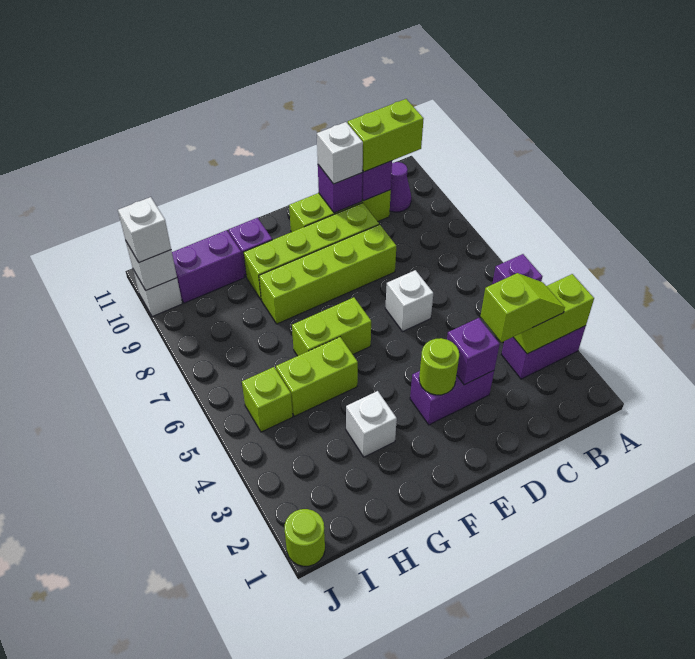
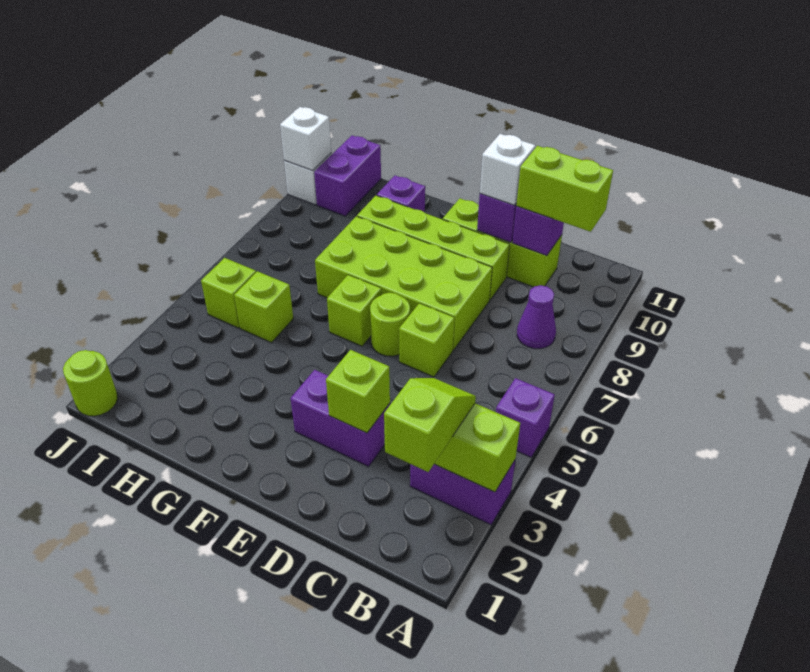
lime 1x2 slope [481,273,565,342] -> lime 1x2 slope turned to [384,378,476,472]
purple 1x1 cone [390,162,411,212] -> purple 1x1 cone moved to [517,285,556,349]
purple 1x1 brick [447,318,500,385] -> lime 1x1 brick [326,350,390,433]
white 1x1 brick [385,270,433,331] -> lime 1x1 brick [399,303,454,377]
lime 1x4 brick [259,225,396,324] -> lime 2x4 brick [315,216,492,350]
lime 1x1 round brick [419,338,459,395] -> lime 1x1 round brick moved to [370,293,410,356]
lime 1x2 brick [292,297,371,356] -> lime 1x1 brick [327,275,381,346]
white 1x1 brick [346,391,397,457] -> none
lime 1x2 brick [276,337,358,416] -> lime 1x1 brick [234,271,293,343]
purple 1x2 brick [172,230,244,303] -> purple 1x2 brick turned to [314,136,381,216]
white 1x1 brick [118,197,171,263] -> none

